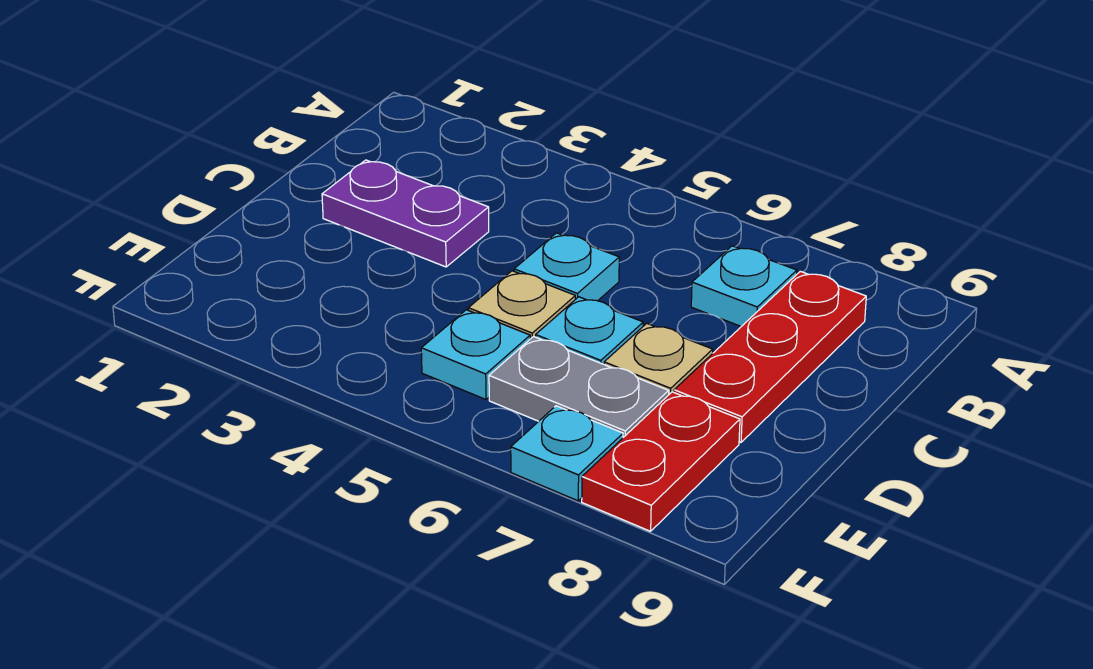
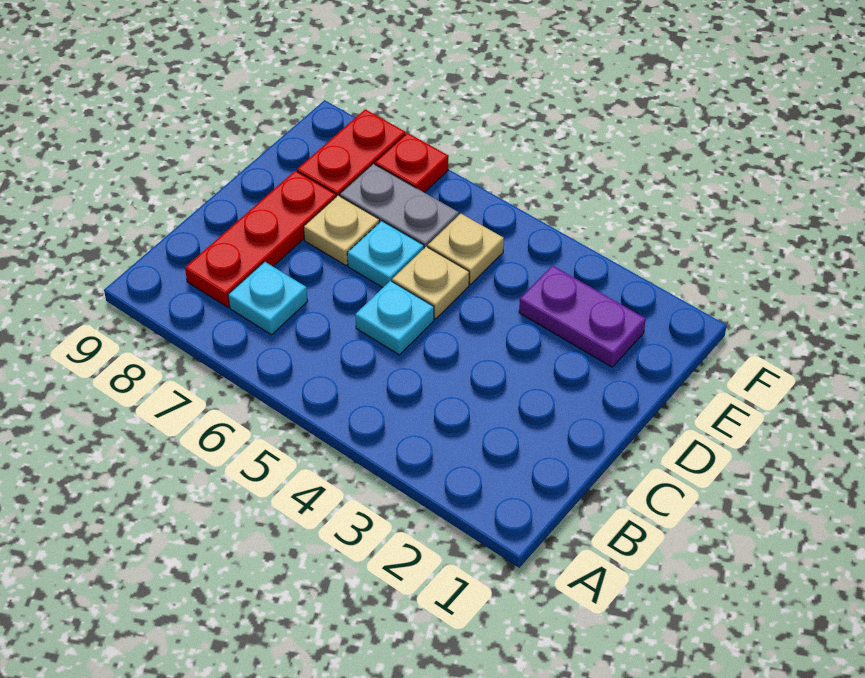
purple 1x2 plate [322,160,489,267] -> purple 1x2 plate moved to [519,265,646,367]
cyan 1x1 plate [421,310,530,399] -> tan 1x1 plate [428,214,504,284]
cyan 1x1 plate [511,406,623,501] -> red 1x1 plate [375,133,448,192]

